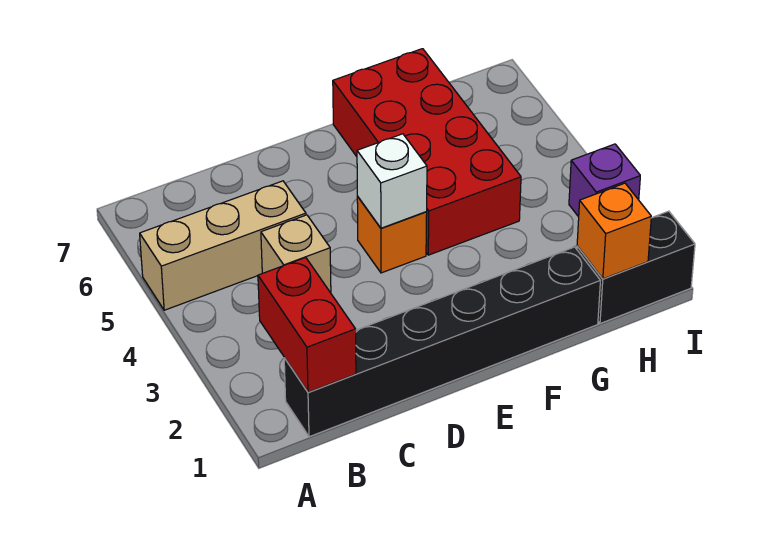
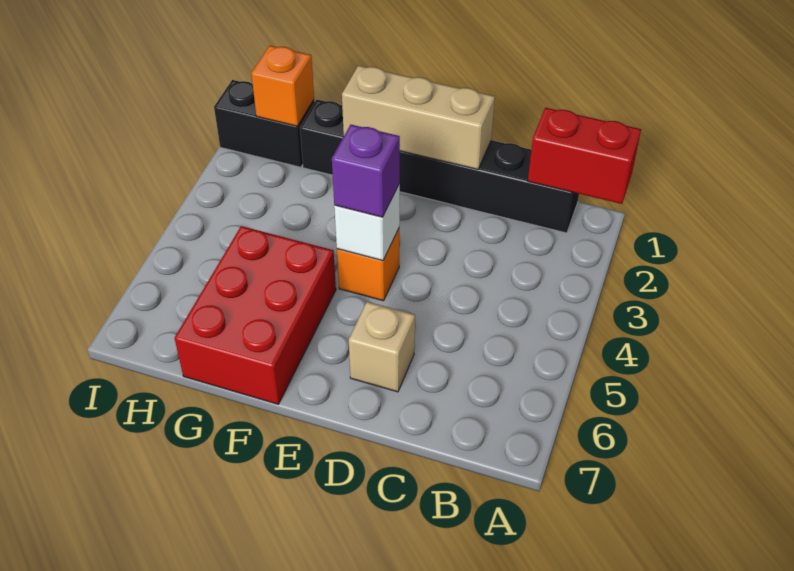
tan 1x3 brick [140,181,306,310] -> tan 1x3 brick moved to [342,66,495,169]
red 1x2 brick [258,258,356,392] -> red 1x2 brick turned to [528,108,641,204]
tan 1x1 brick [261,215,331,292] -> tan 1x1 brick moved to [349,302,415,392]
red 2x4 brick [333,49,521,255] -> red 2x3 brick [175,226,336,404]
purple 1x1 brick [569,144,640,217] -> purple 1x1 brick moved to [332,125,400,217]

